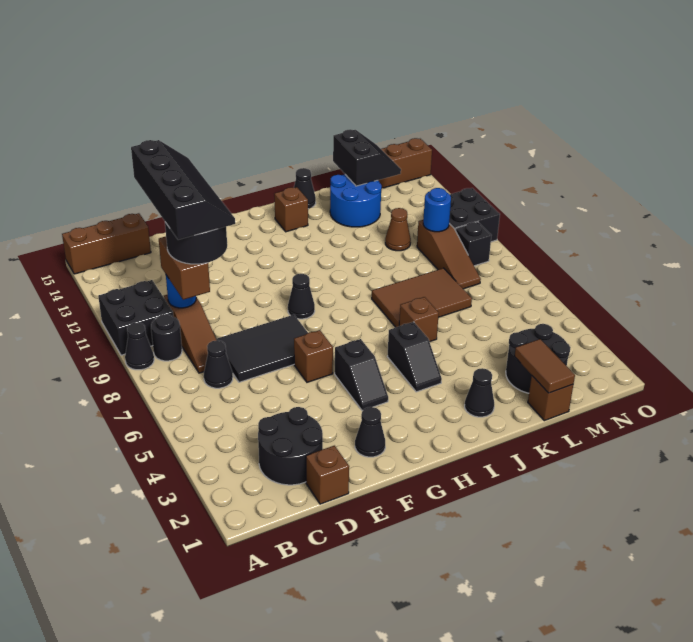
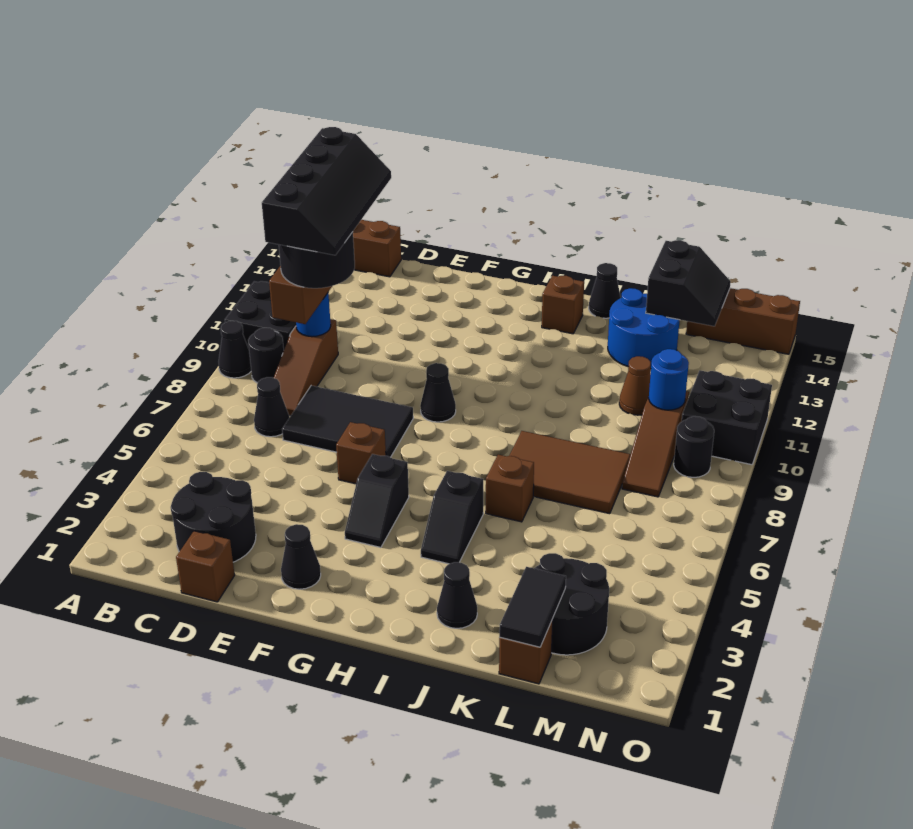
brown 1x2 tile [514,339,575,393] -> black 1x2 tile [499,567,566,647]
black 1x1 brick [455,222,491,266] -> black 1x1 round brick [674,416,714,477]

